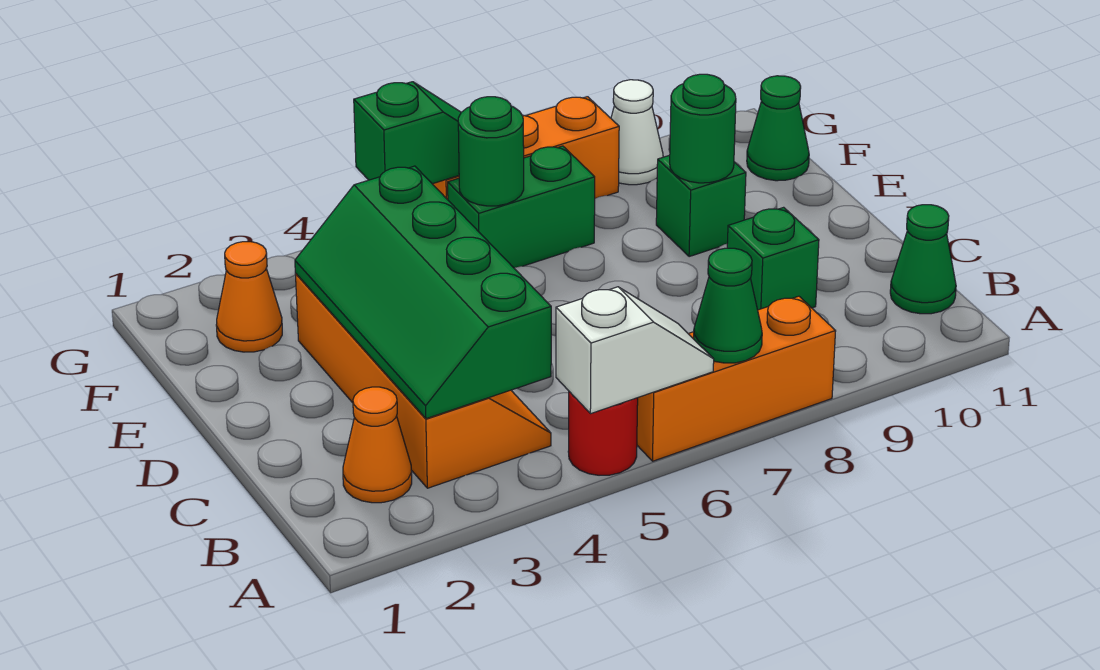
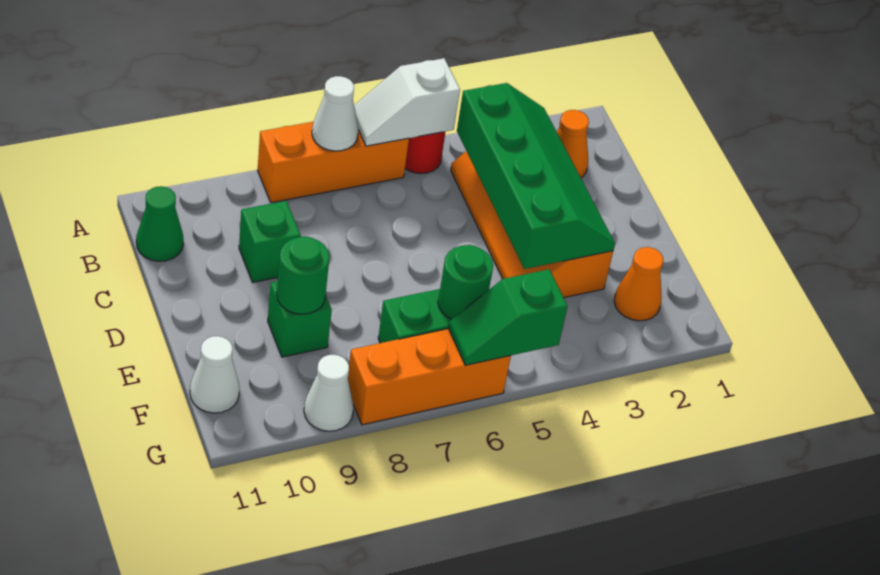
green 1x1 cone [694,248,762,363] -> white 1x1 cone [312,76,358,151]
green 1x1 cone [747,76,809,181] -> white 1x1 cone [190,336,240,413]

